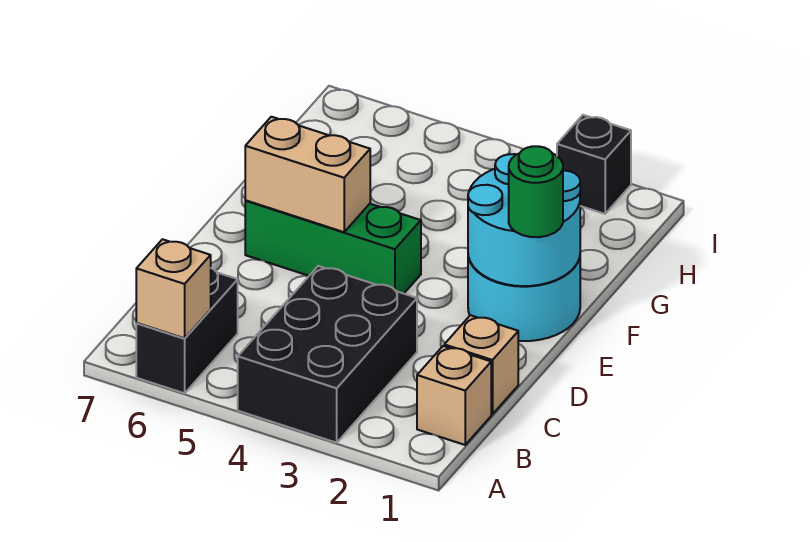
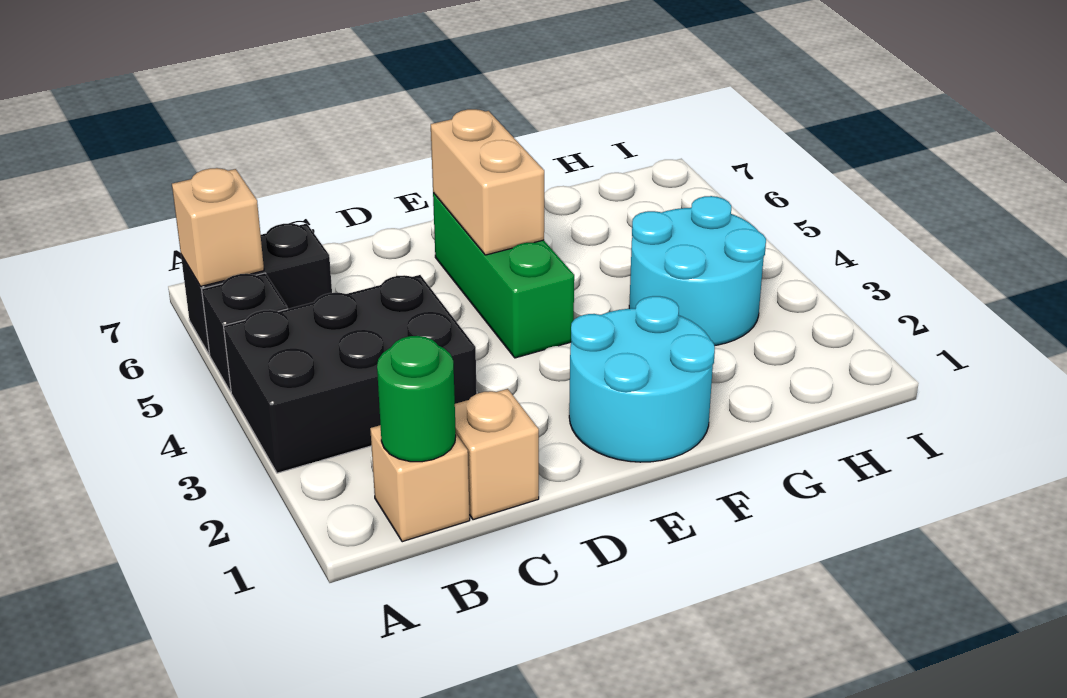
cyan 2x2 round brick [468,154,580,286] -> cyan 2x2 round brick moved to [629,196,766,345]
green 1x1 round brick [509,146,563,237] -> green 1x1 round brick moved to [377,336,456,462]
black 1x1 brick [557,115,631,214] -> black 1x1 brick moved to [202,273,288,392]

